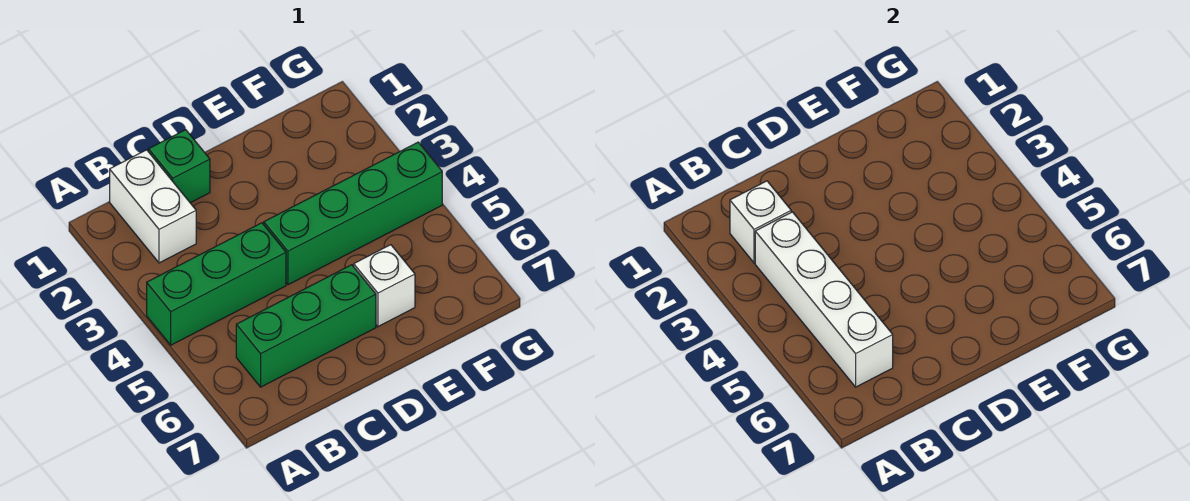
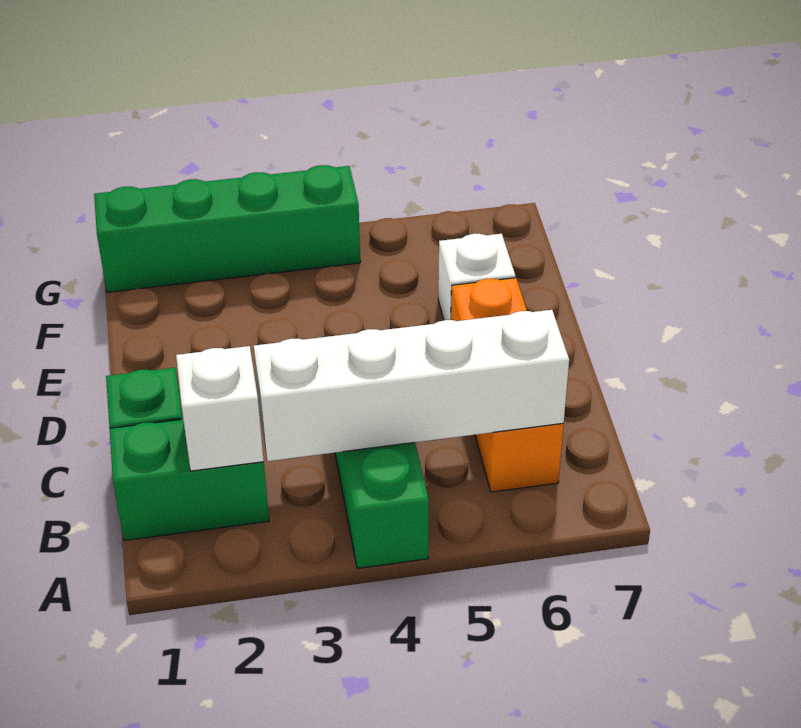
white 1x2 brick [110,150,196,263] -> green 1x2 brick [110,419,269,540]
green 1x3 brick [236,265,376,387] -> orange 1x3 brick [451,277,564,492]
green 1x4 brick [264,142,442,285] -> green 1x4 brick turned to [94,165,360,292]

